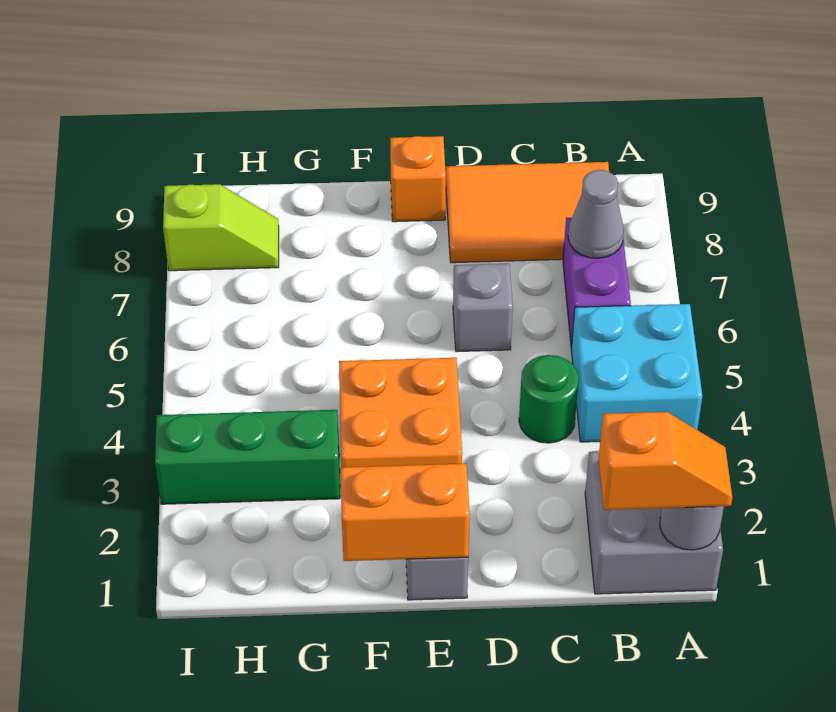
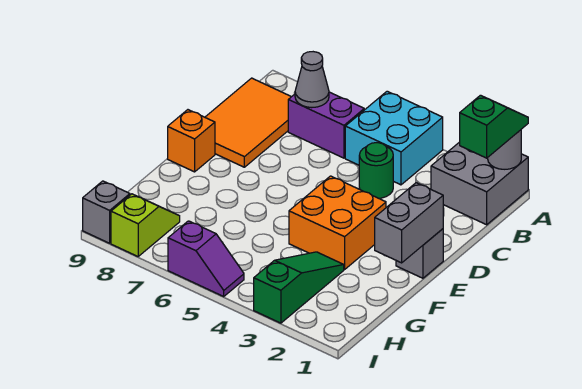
orange 1x2 slope [599,412,732,510] -> green 1x2 slope [460,95,528,158]
grey 1x1 brick [453,264,513,352] -> grey 1x1 brick moved to [83,181,130,243]
orange 1x2 brick [341,464,470,561] -> grey 1x2 brick [375,183,443,263]
green 1x3 brick [155,410,340,504] -> green 1x3 slope [254,252,344,323]
none -> purple 1x2 slope [168,221,244,296]

